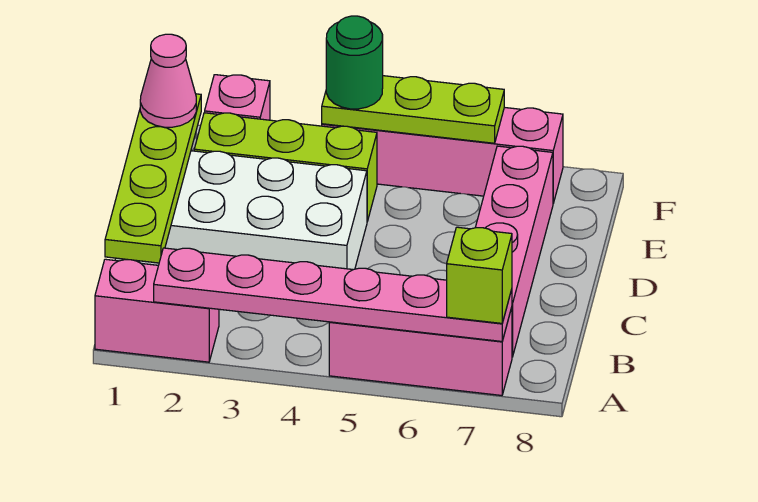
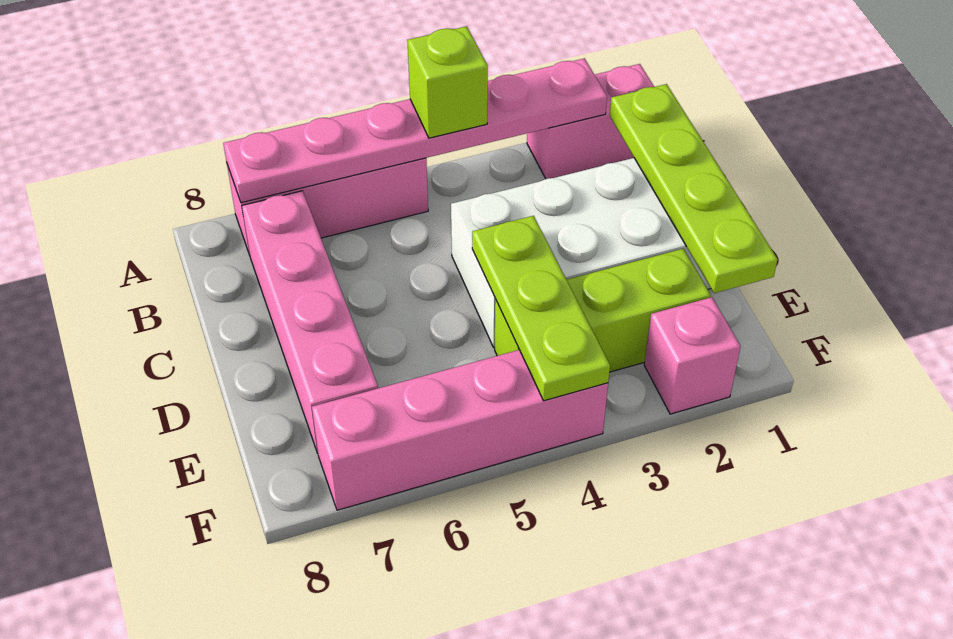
lime 1x1 brick [447,227,512,323] -> lime 1x1 brick moved to [407,26,488,138]
pink 1x1 cone [140,34,196,127] -> none
lime 1x3 plate [322,76,504,143] -> lime 1x3 plate turned to [472,216,610,401]
green 1x1 round brick [326,16,383,109] -> none

